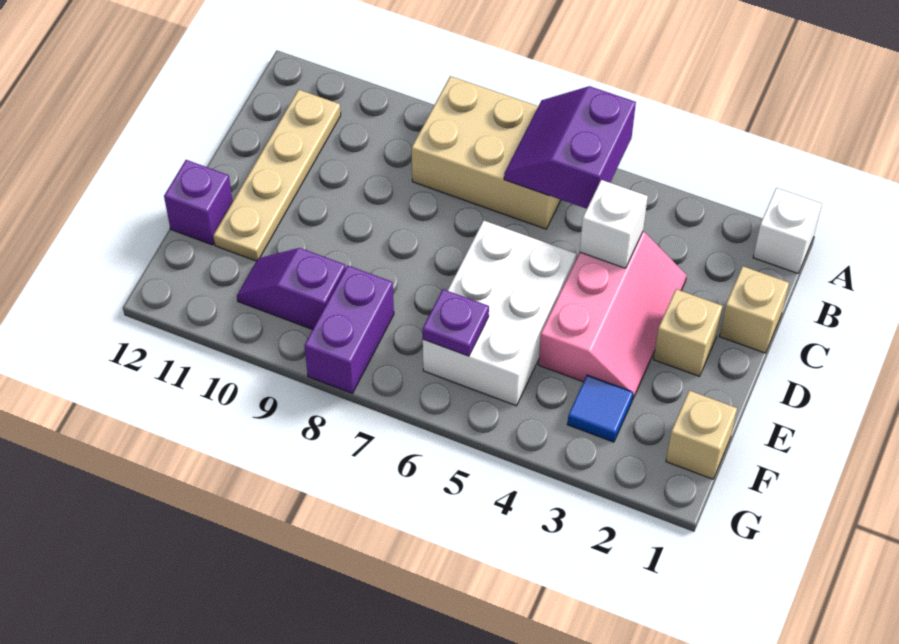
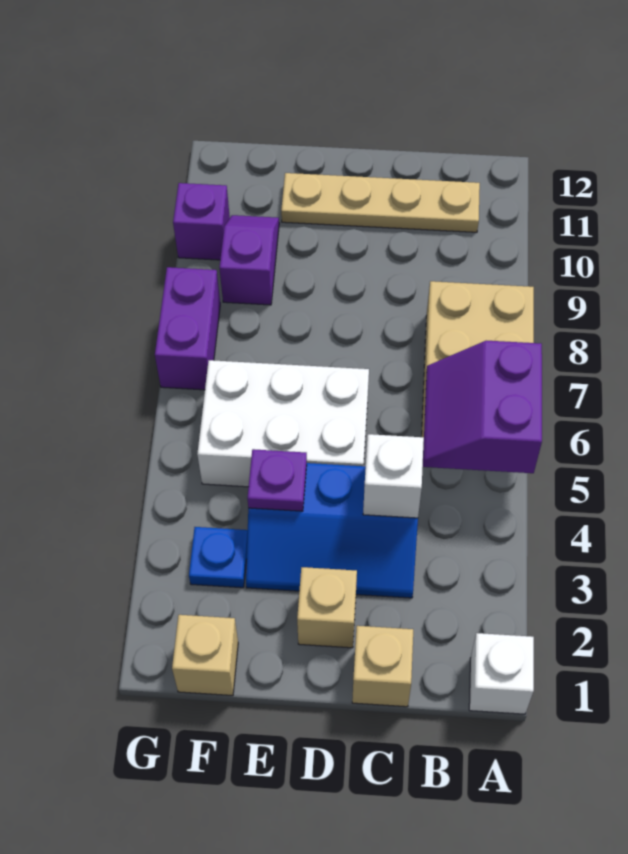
purple 2x2 slope [504,86,636,209] -> purple 2x2 slope turned to [423,341,542,473]
pink 2x3 slope [539,231,687,400] -> blue 2x3 slope [246,463,418,598]
purple 1x1 brick [164,160,233,245] -> purple 1x1 brick moved to [173,183,230,260]
blue 1x1 tile [567,375,633,442] -> blue 1x1 plate [189,527,248,588]
purple 1x1 plate [423,289,489,356] -> purple 1x1 plate moved to [247,449,307,511]
purple 1x2 brick [304,266,394,393] -> purple 1x2 brick turned to [155,267,220,390]

